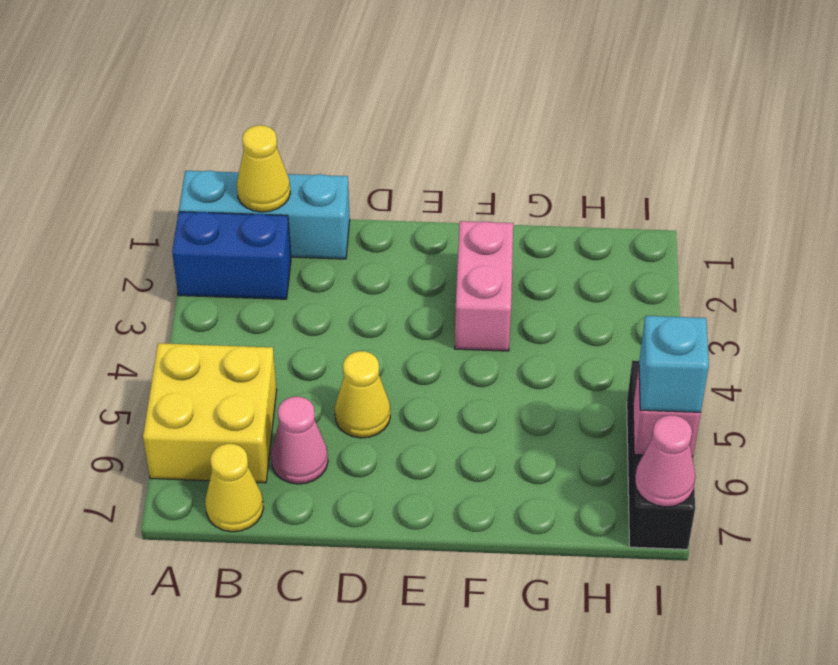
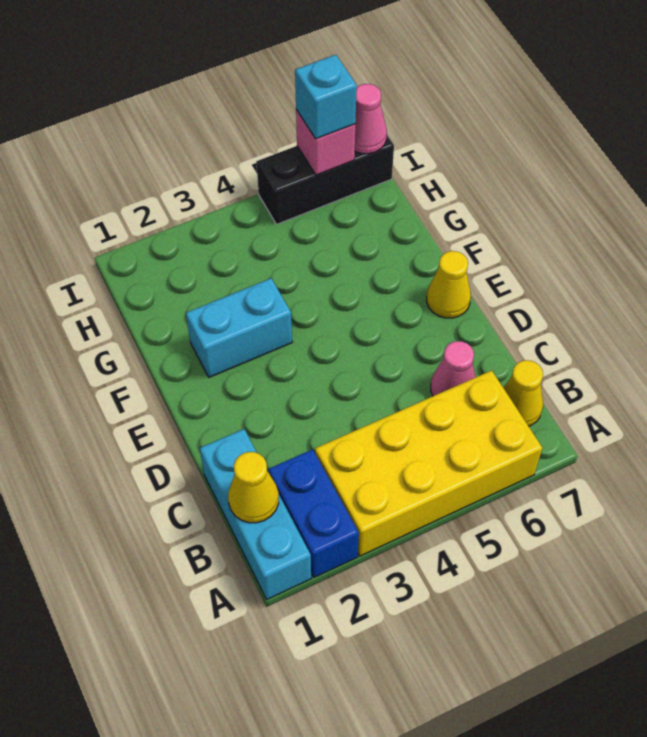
yellow 2x2 brick [143,343,277,483] -> yellow 2x4 brick [315,370,542,556]
yellow 1x1 cone [335,351,390,438] -> yellow 1x1 cone moved to [427,251,471,318]
pink 1x2 brick [455,221,513,351] -> cyan 1x2 brick [186,278,292,377]

